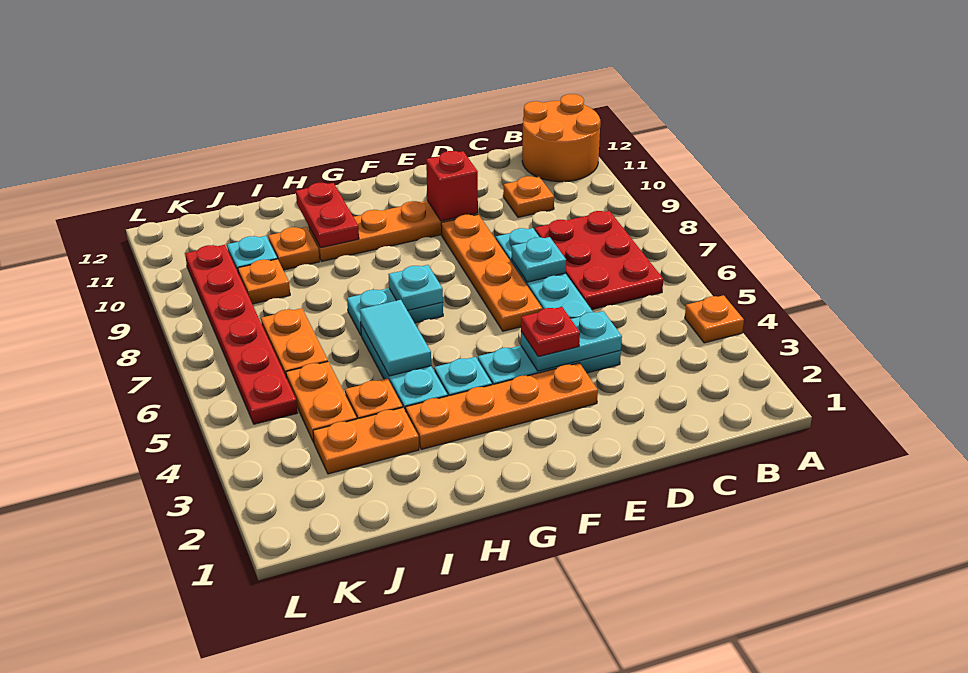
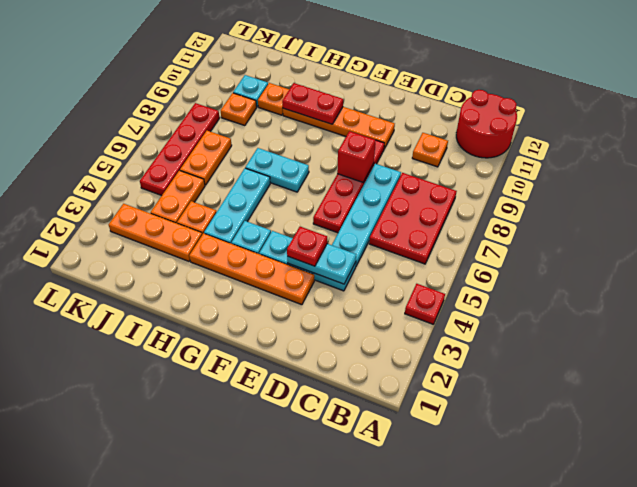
orange 1x1 plate [685,295,744,343] -> red 1x1 plate [405,284,445,324]
orange 2x2 round brick [522,94,600,182] -> red 2x2 round brick [456,90,517,158]
cyan 1x1 plate [512,237,566,282] -> none
orange 1x4 plate [441,214,542,331] -> red 1x4 plate [313,140,384,233]
red 1x1 brick [426,151,478,221] -> red 1x1 brick moved to [337,131,376,182]
cyan 1x1 plate [388,265,443,311] -> none
cyan 1x2 tile [360,300,431,376] -> none
red 1x2 plate [296,183,359,248] -> red 1x2 plate turned to [282,83,343,124]
orange 1x2 plate [313,408,419,474] -> orange 1x3 plate [109,204,202,261]
red 1x6 plate [185,245,297,424] -> red 1x4 plate [140,103,220,196]

